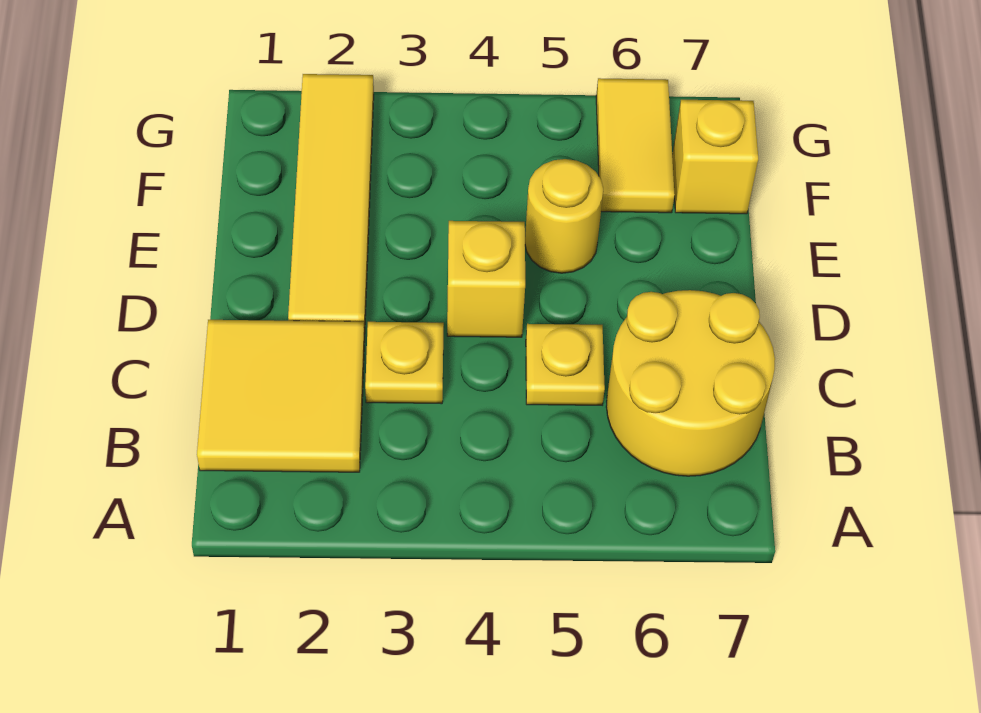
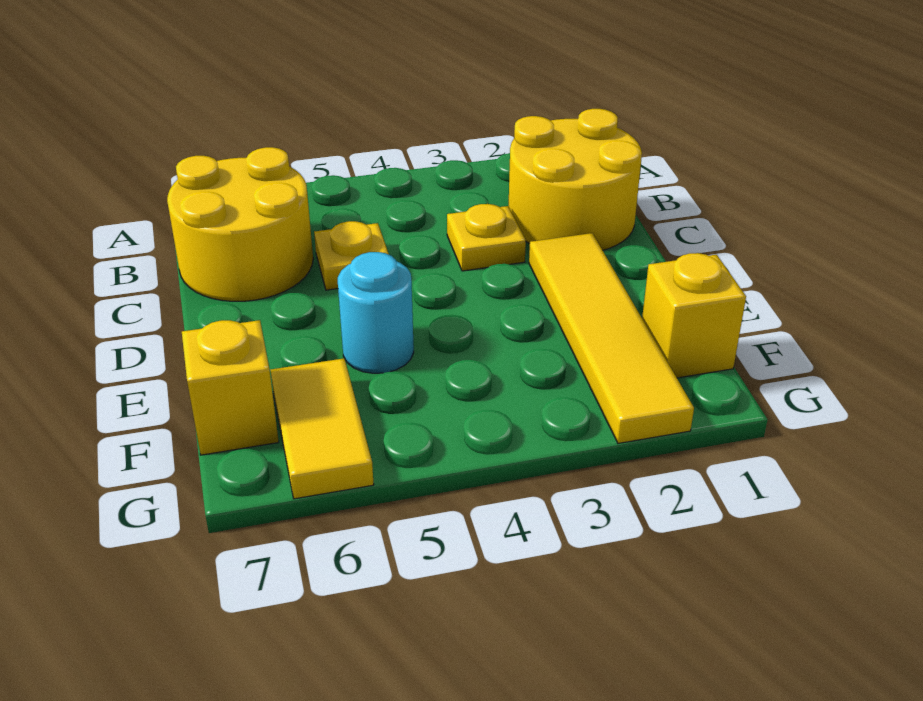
yellow 2x2 tile [197,320,365,472] -> yellow 2x2 round brick [509,109,642,250]
yellow 1x1 brick [447,221,525,337] -> yellow 1x1 brick moved to [642,253,746,378]
yellow 1x1 round brick [525,159,603,273] -> cyan 1x1 round brick [338,252,414,373]

